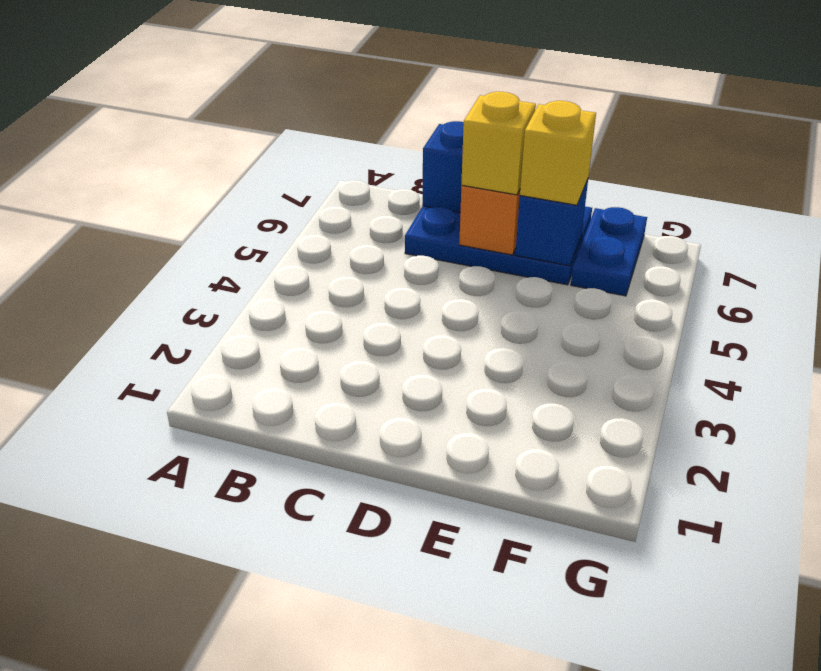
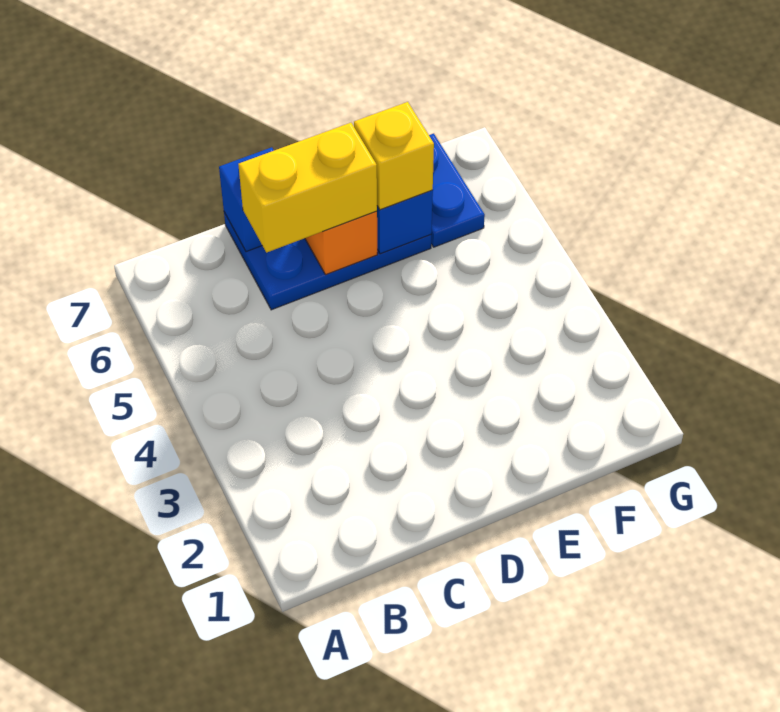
yellow 1x1 brick [461,92,536,195] -> yellow 1x2 brick [238,123,377,253]

